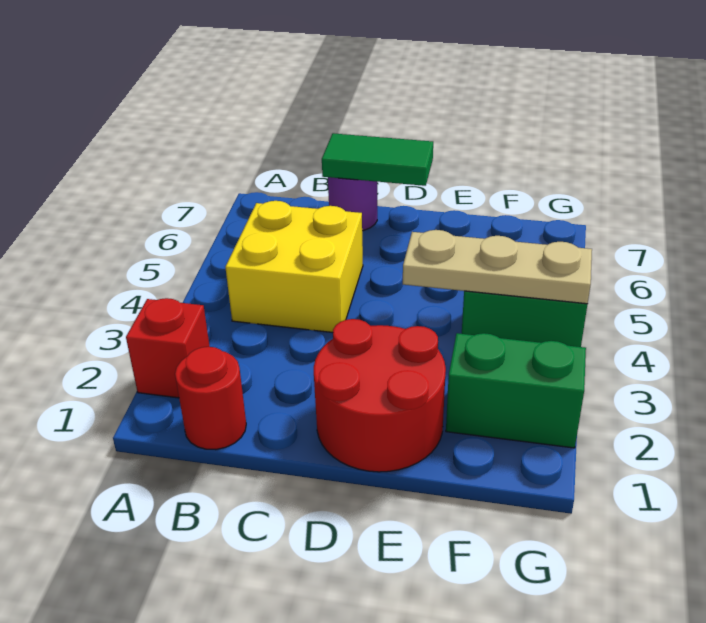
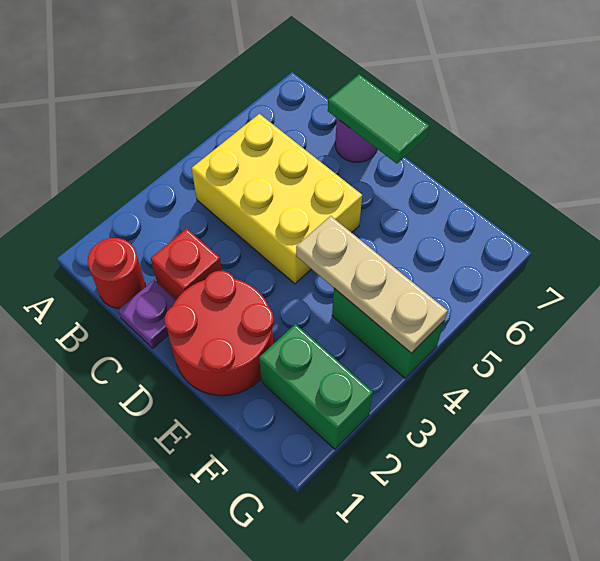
red 1x1 brick [126,298,210,398] -> red 1x1 brick moved to [151,228,222,300]
yellow 2x2 brick [225,201,363,333] -> yellow 2x3 brick [191,114,362,284]
none -> purple 1x1 plate [118,280,176,348]

